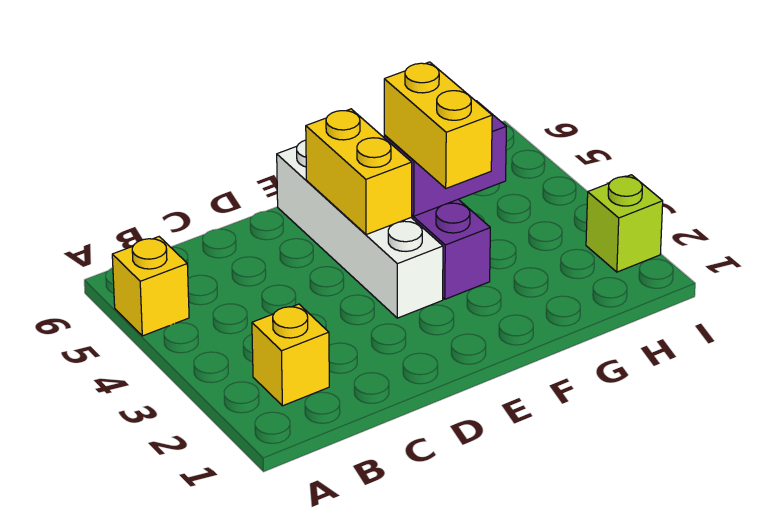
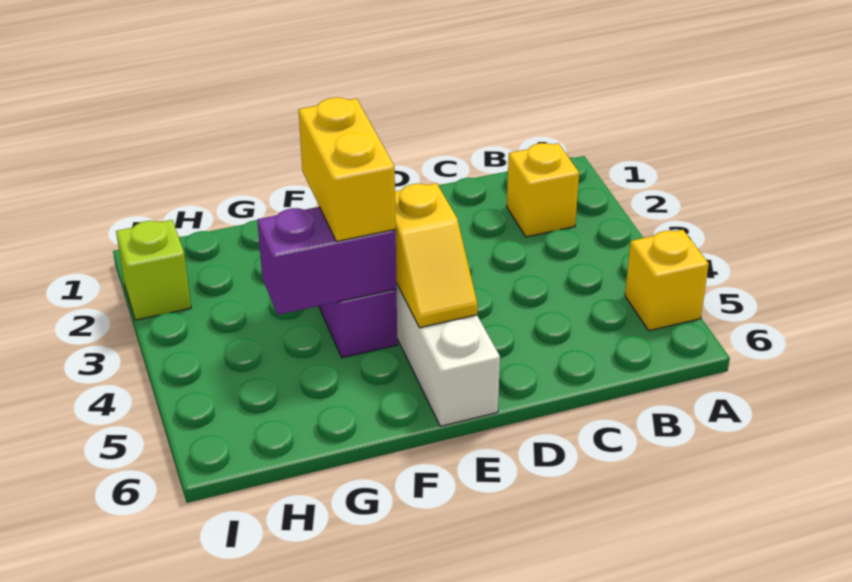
yellow 1x2 brick [306,109,412,235] -> yellow 1x2 slope [395,183,478,328]

